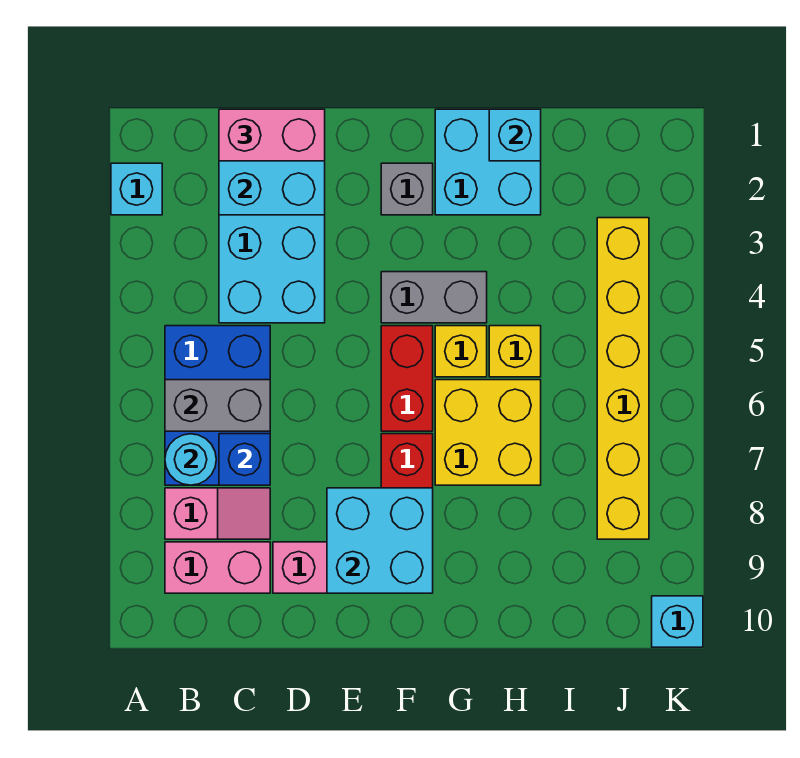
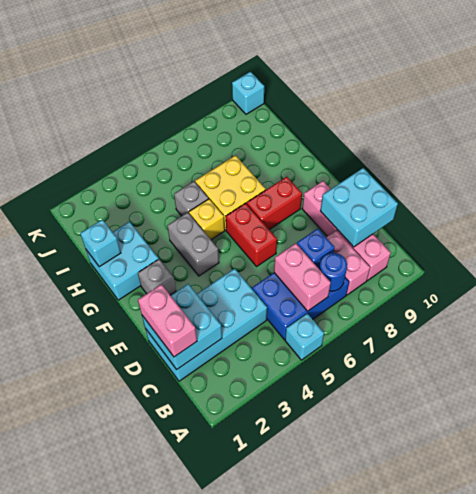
cyan 1x1 brick [111,163,162,215] -> cyan 1x1 brick moved to [285,314,324,360]
grey 1x2 brick [165,380,270,431] -> pink 1x2 brick [274,243,331,311]
cyan 1x1 round brick [165,434,216,485] -> blue 1x1 round brick [319,253,347,291]
pink 1x2 slope [165,488,270,539] -> pink 1x2 brick [326,230,370,295]
cyan 2x2 brick [327,488,433,593] -> cyan 2x2 brick moved to [320,168,398,247]
red 1x2 brick [381,326,433,431] -> red 1x2 brick turned to [226,203,277,266]
yellow 1x1 brick [489,326,541,377] -> grey 1x1 brick [174,181,208,216]
yellow 1x6 brick [597,218,649,539] -> none

